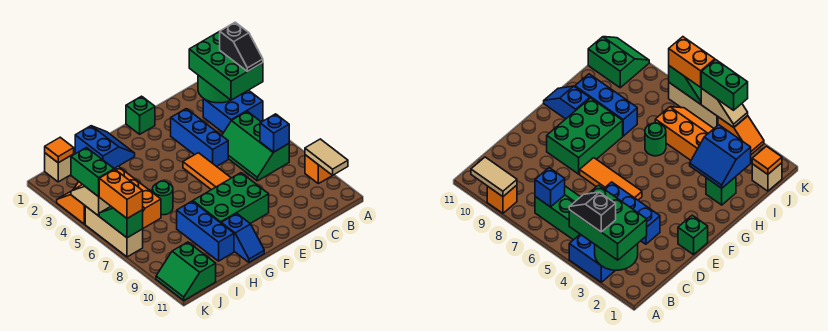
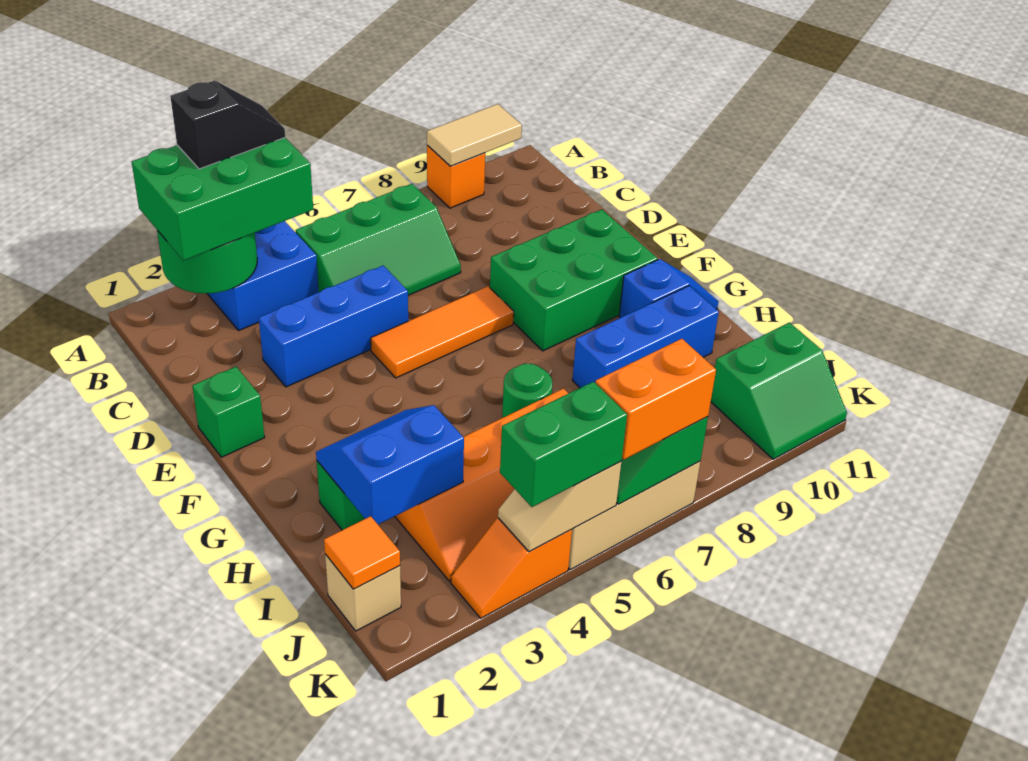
blue 1x1 brick [260,114,289,152] -> none
green 2x3 brick [193,173,269,223] -> green 2x3 brick turned to [490,209,658,351]

